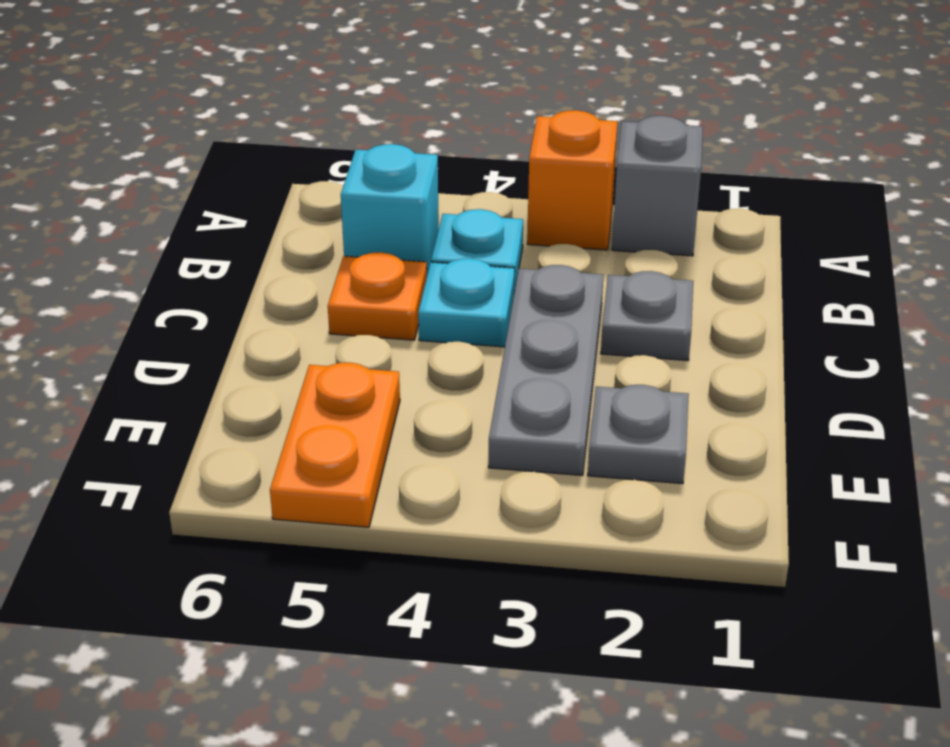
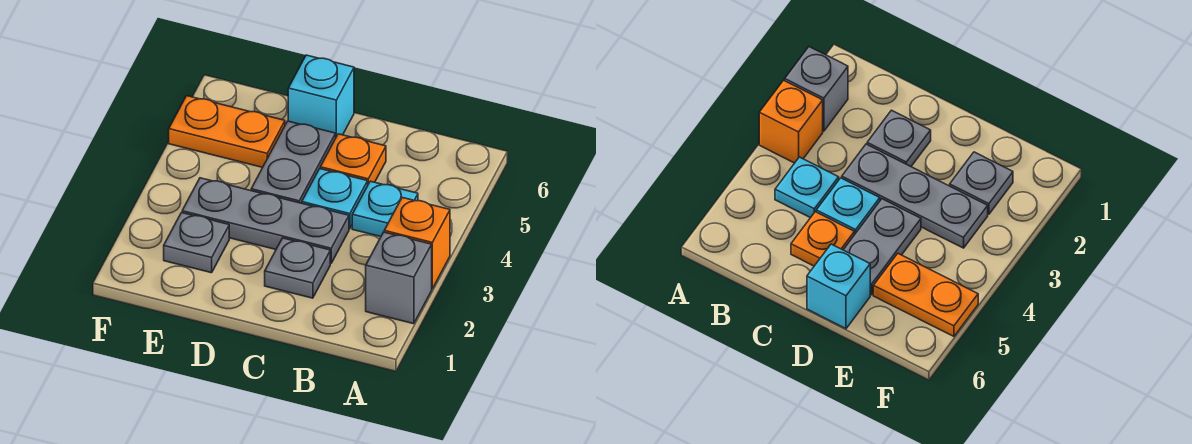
cyan 1x1 brick [341,144,439,274] -> cyan 1x1 brick moved to [288,55,354,136]
none -> grey 1x2 plate [251,121,336,203]

